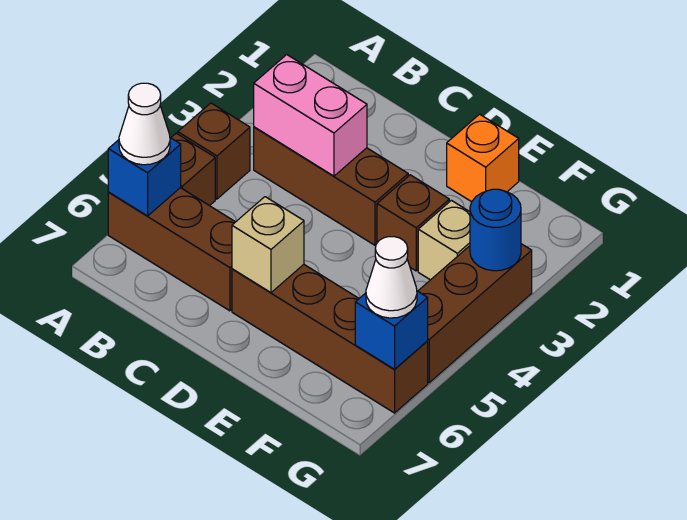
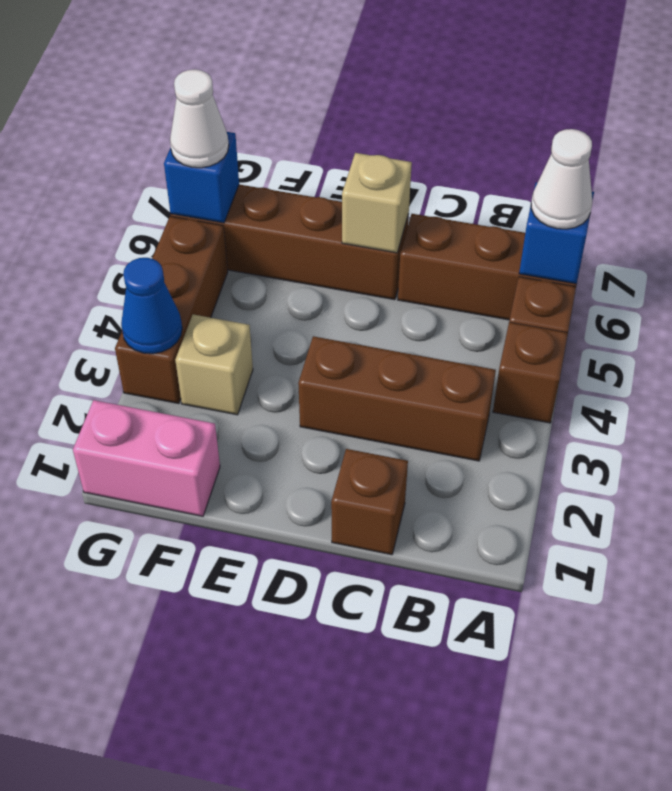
pink 1x2 brick [254,55,367,176] -> pink 1x2 brick moved to [73,400,220,516]
orange 1x1 brick [447,114,519,202] -> none
brown 1x1 brick [377,175,449,271] -> brown 1x1 brick moved to [331,449,408,555]
blue 1x1 round brick [470,189,521,271] -> blue 1x1 cone [121,258,182,354]

